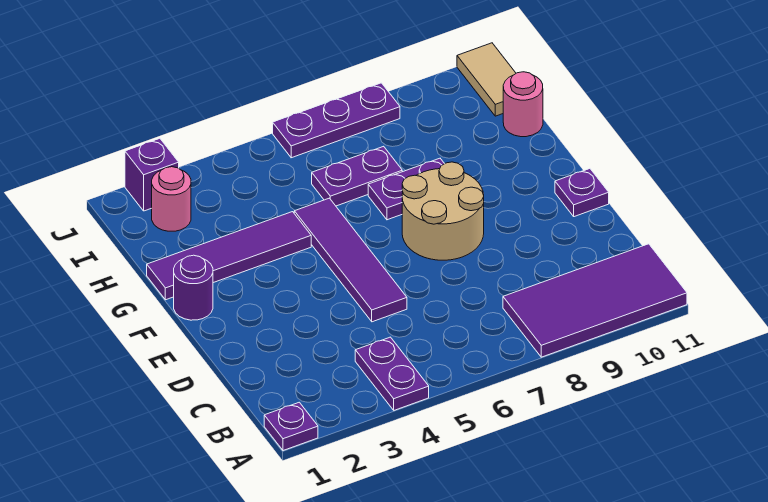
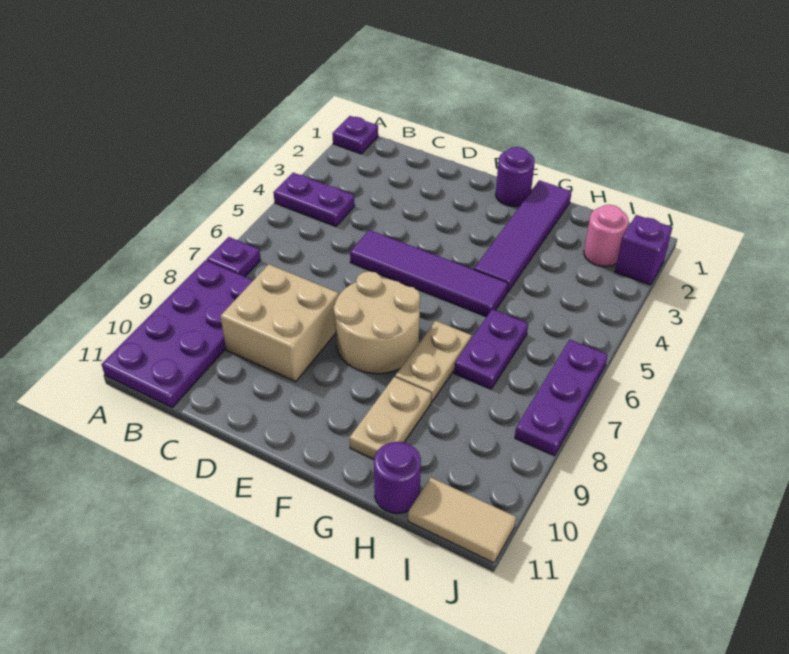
purple 2x4 tile [503,244,687,357] -> purple 2x4 plate [102,260,253,407]
none -> tan 2x2 brick [220,264,339,382]
purple 1x1 plate [555,169,609,217] -> purple 1x1 plate moved to [206,237,261,277]
purple 1x2 plate [368,158,444,220] -> tan 1x2 plate [395,321,472,402]
none -> tan 1x2 plate [349,377,431,459]
pink 1x1 round brick [503,72,543,137] -> purple 1x1 round brick [374,442,421,513]

